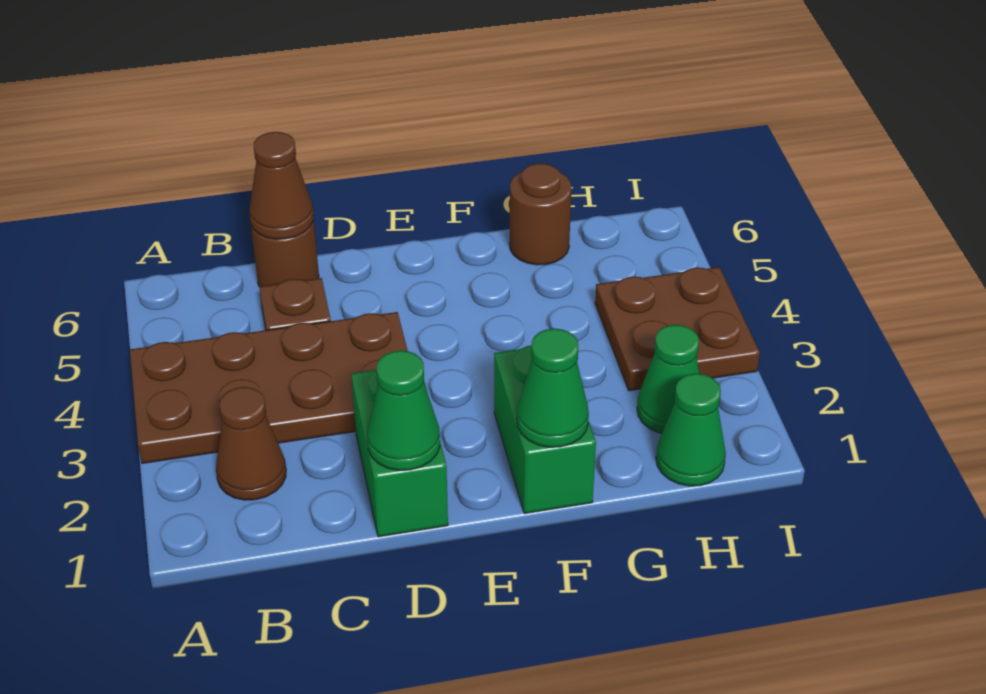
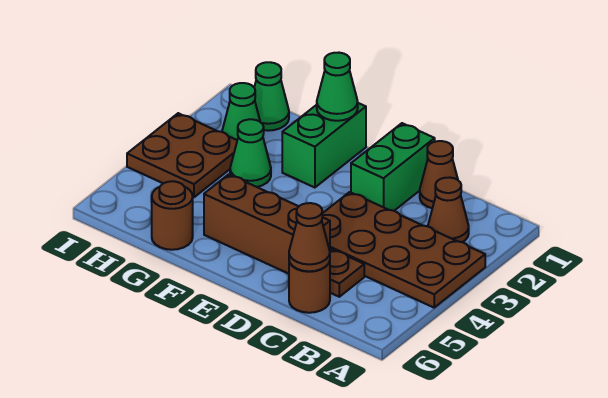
none -> brown 1x1 cone [420,141,458,208]
green 1x1 cone [367,350,440,470] -> green 1x1 cone moved to [230,119,271,187]
none -> brown 1x3 brick [204,174,330,274]

